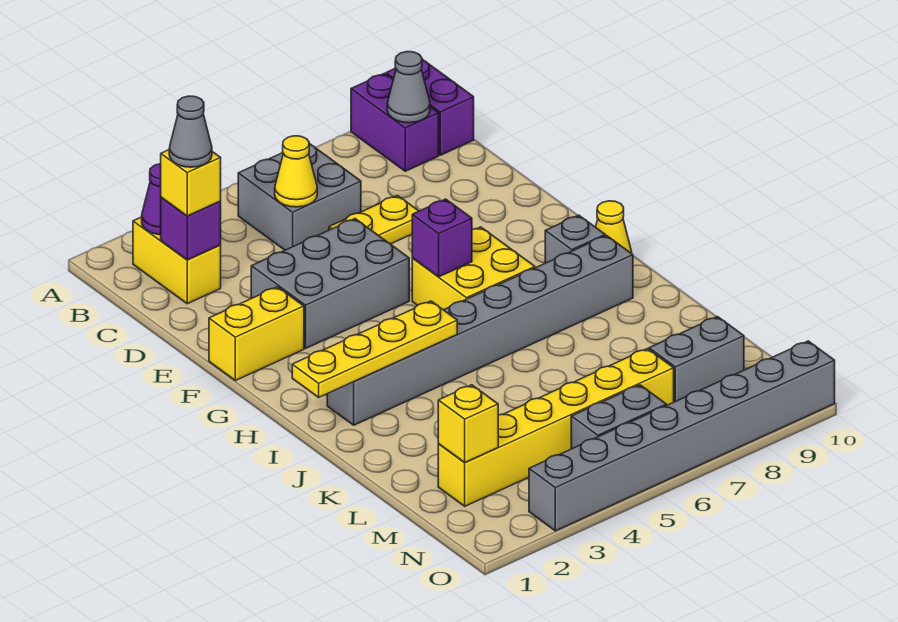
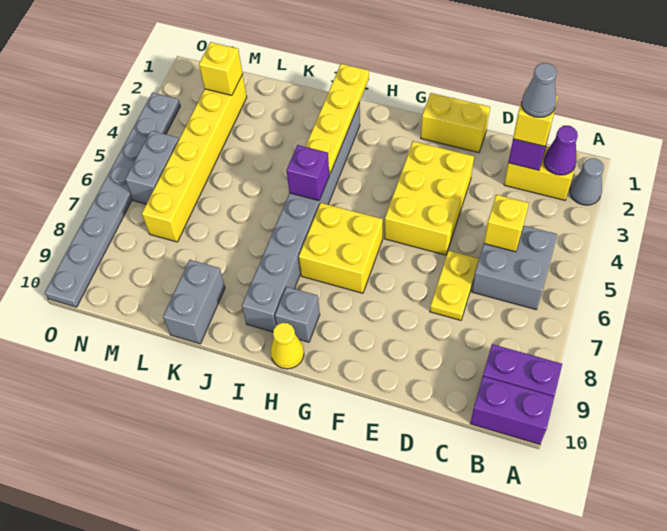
grey 1x1 cone [387,52,430,123] -> grey 1x1 cone moved to [570,158,604,205]
yellow 1x1 cone [275,136,317,207] -> yellow 1x1 brick [484,195,529,252]
grey 2x3 brick [251,219,409,348] -> yellow 2x3 brick [384,141,474,255]
yellow 1x2 brick [209,287,304,380] -> yellow 1x2 brick turned to [421,93,490,153]
purple 1x1 brick [412,199,472,277] -> purple 1x1 brick moved to [286,145,329,201]
grey 1x2 brick [649,317,744,402] -> grey 1x2 brick moved to [163,260,225,344]
grey 1x8 brick [529,341,835,531] -> grey 1x8 plate [45,93,180,307]

